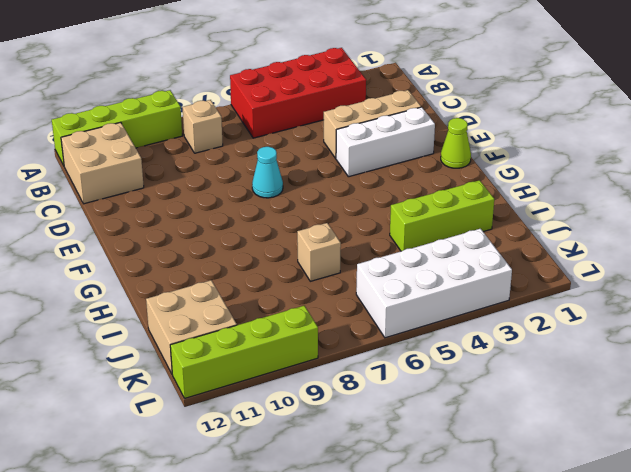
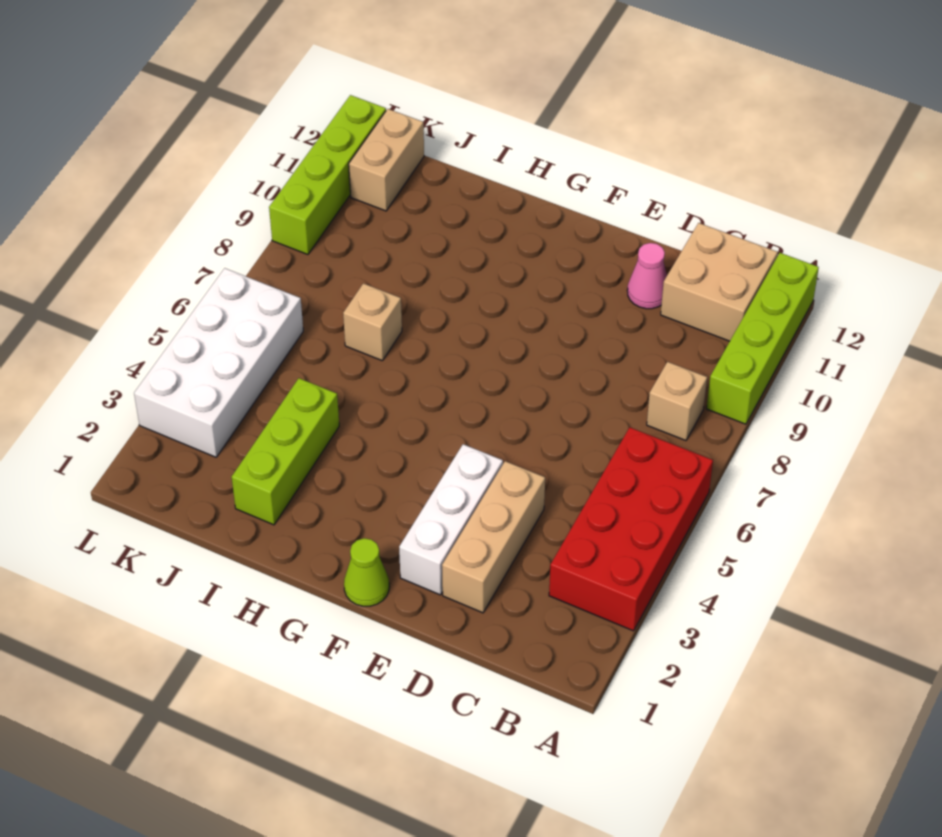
none -> pink 1x1 cone [627,243,667,309]
cyan 1x1 cone [252,147,283,198] -> none
tan 2x2 brick [146,280,237,374] -> tan 1x2 brick [349,109,424,211]

